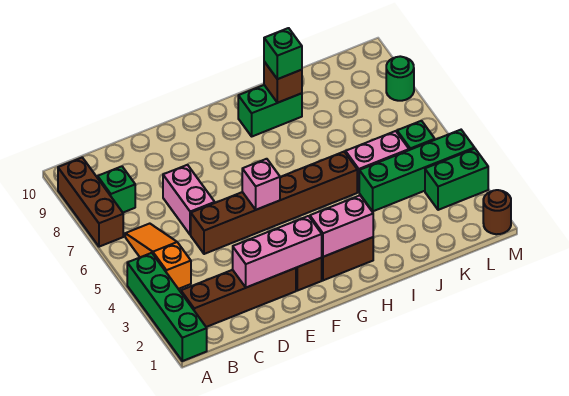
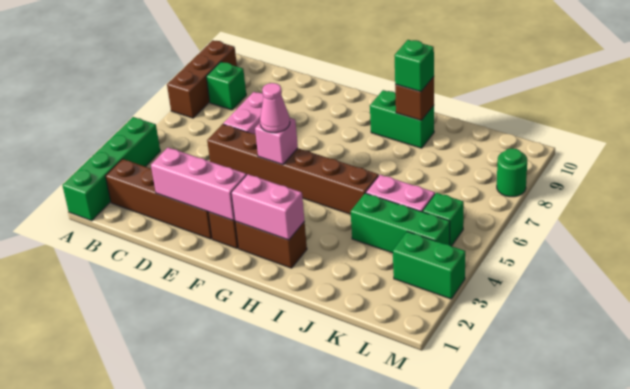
orange 1x3 slope [125,224,191,289] -> none
none -> pink 1x1 cone [260,83,290,133]
green 1x4 brick [359,130,474,211] -> green 1x3 brick [351,193,450,253]
brown 1x1 round brick [483,190,511,234] -> none

